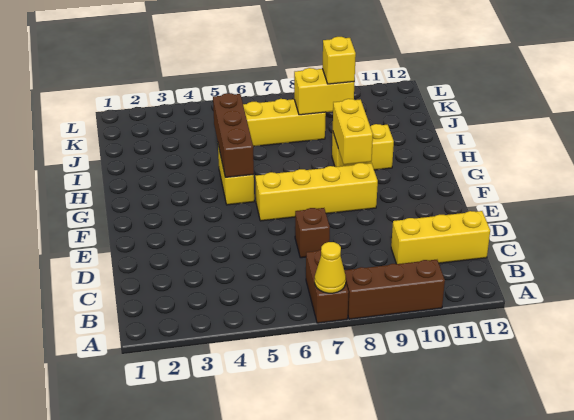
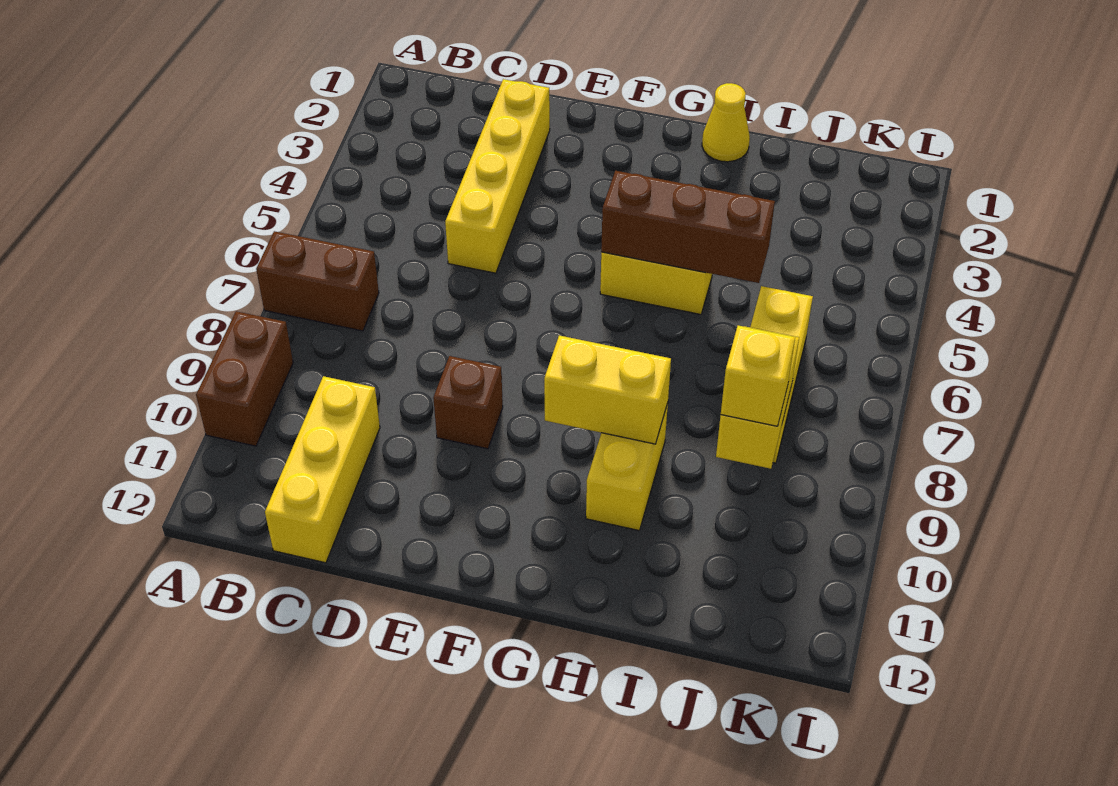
yellow 1x1 cone [315,242,346,293] -> yellow 1x1 cone moved to [702,83,750,162]
brown 1x3 brick [344,260,445,319] -> brown 1x2 brick [196,311,293,446]
brown 1x1 brick [295,208,330,258] -> brown 1x1 brick moved to [433,356,503,449]
yellow 1x4 brick [255,163,378,221] -> yellow 1x4 brick moved to [445,79,550,273]

